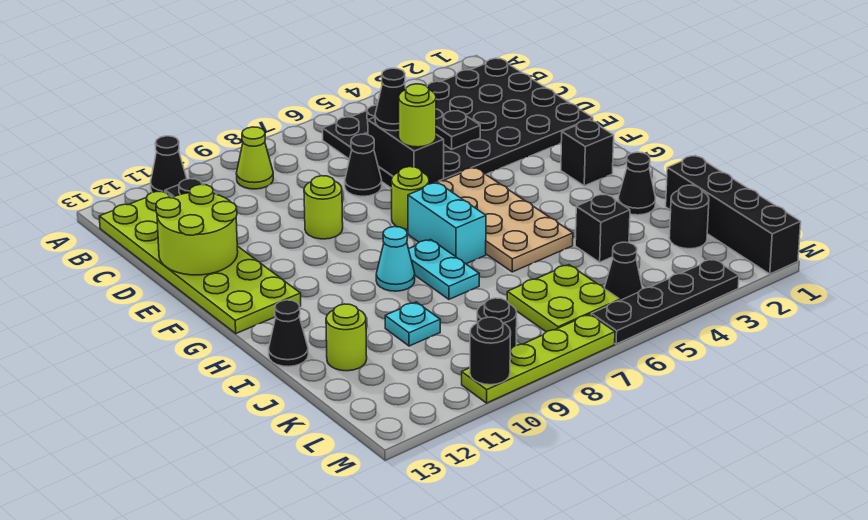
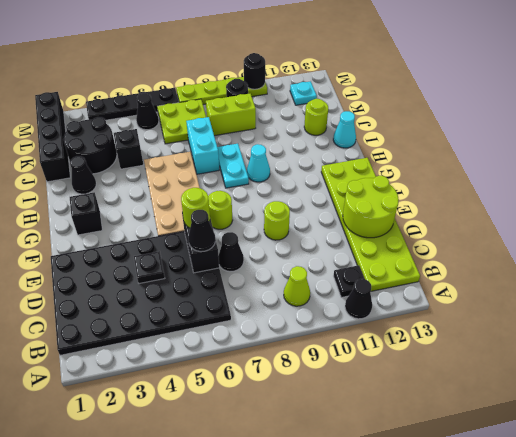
cyan 1x2 brick [408,183,486,264] -> cyan 1x2 brick moved to [186,117,219,174]
black 1x1 cone [269,300,308,367] -> cyan 1x1 cone [333,111,356,148]
cyan 1x1 plate [385,302,440,346] -> cyan 1x1 plate moved to [290,81,317,105]
black 1x1 round brick [669,185,709,249] -> black 2x2 round brick [64,117,117,174]
none -> lime 1x2 brick [206,94,256,136]

